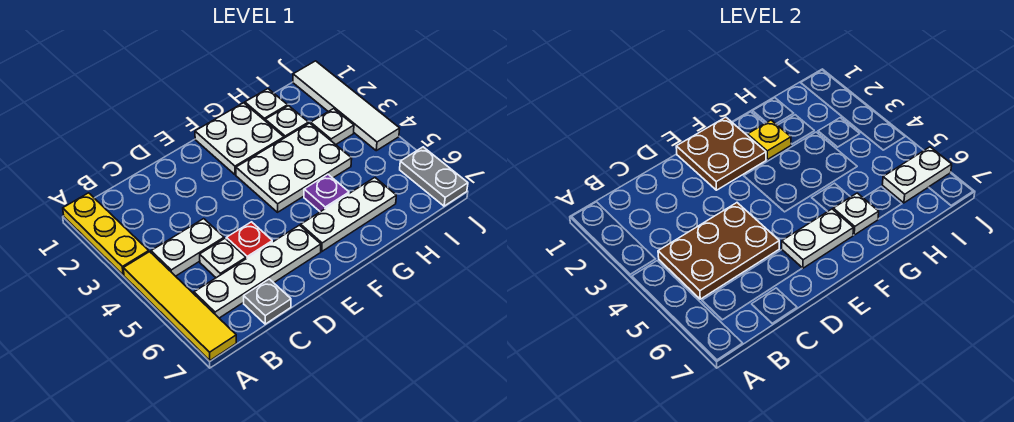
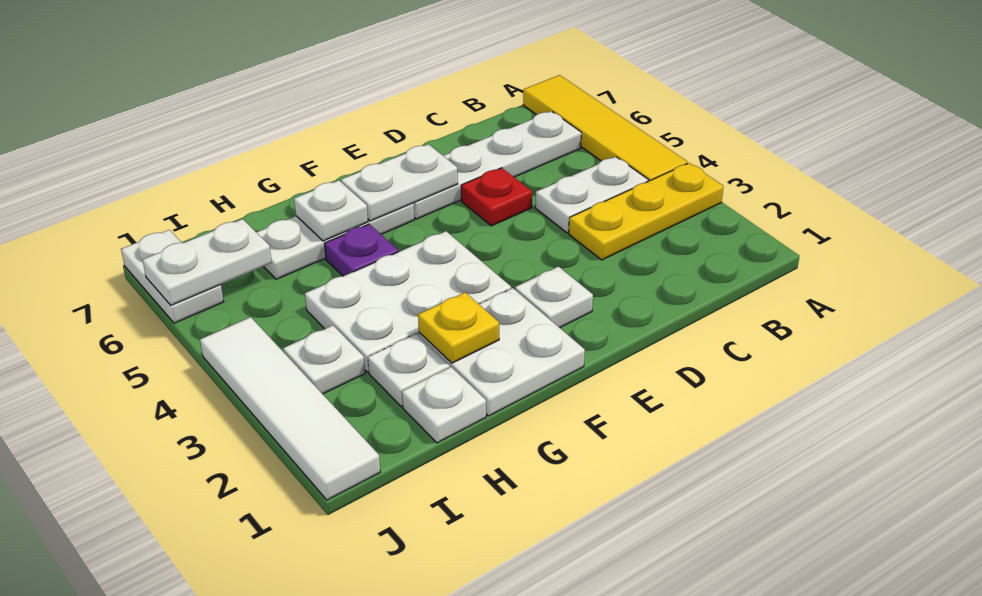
yellow 1x3 plate [63,193,149,275] -> yellow 1x3 plate turned to [569,163,724,260]
brown 2x3 plate [658,203,779,299] -> none
white 1x1 plate [200,239,246,278] -> white 1x1 plate moved to [515,267,593,328]
grey 1x1 plate [244,279,291,324] -> none
brown 2x2 plate [676,117,766,190] -> none
grey 1x2 plate [400,147,468,206] -> white 1x2 plate [121,230,224,323]

